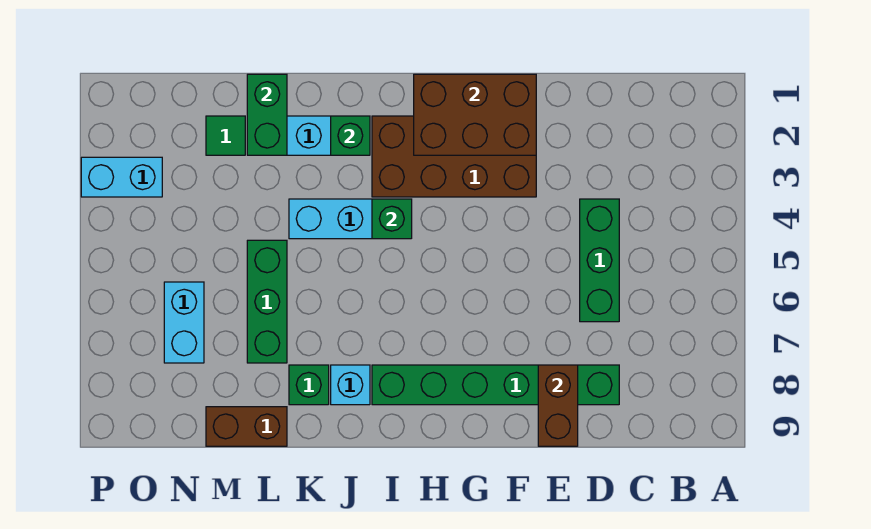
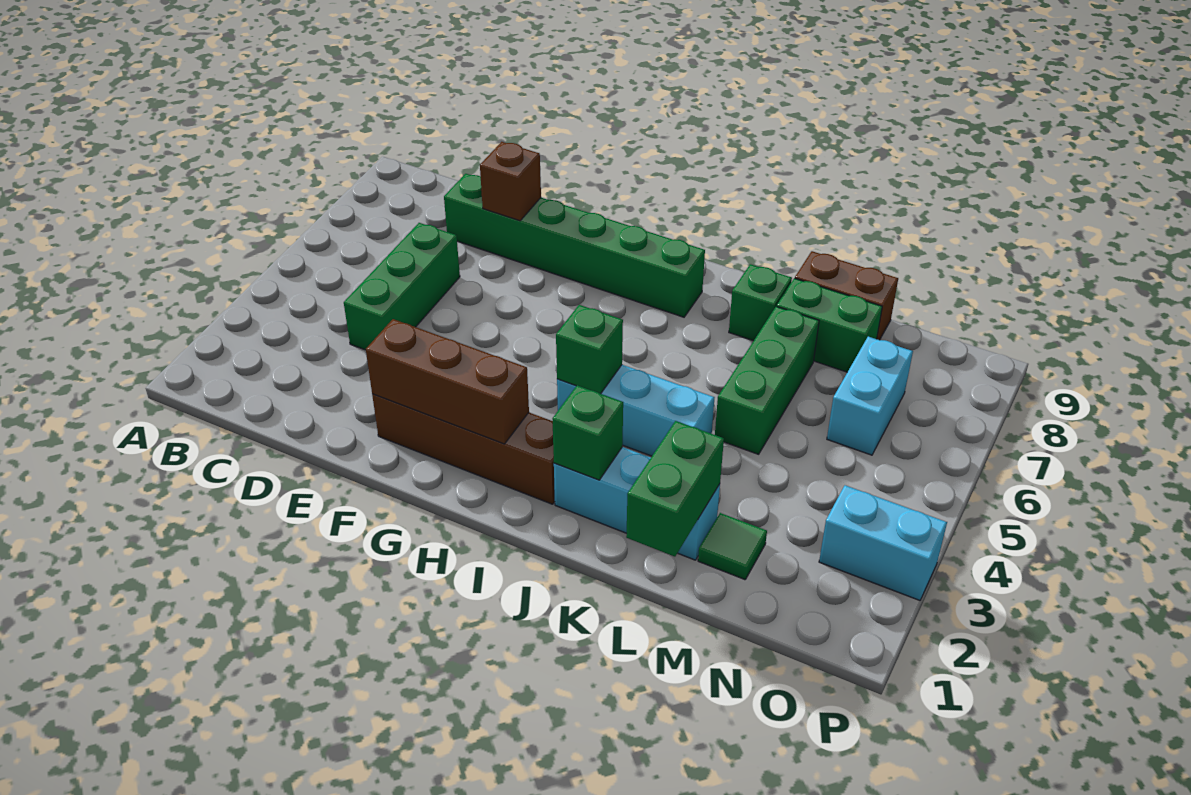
brown 1x2 brick [538,365,578,446] -> brown 1x1 brick [480,142,541,221]
brown 2x3 brick [414,74,536,155] -> brown 1x3 brick [366,319,529,444]
brown 2x4 brick [372,116,536,197] -> brown 1x4 brick [372,394,555,504]
cyan 1x1 brick [331,365,370,405] -> none
none -> green 1x2 brick [777,278,882,372]

